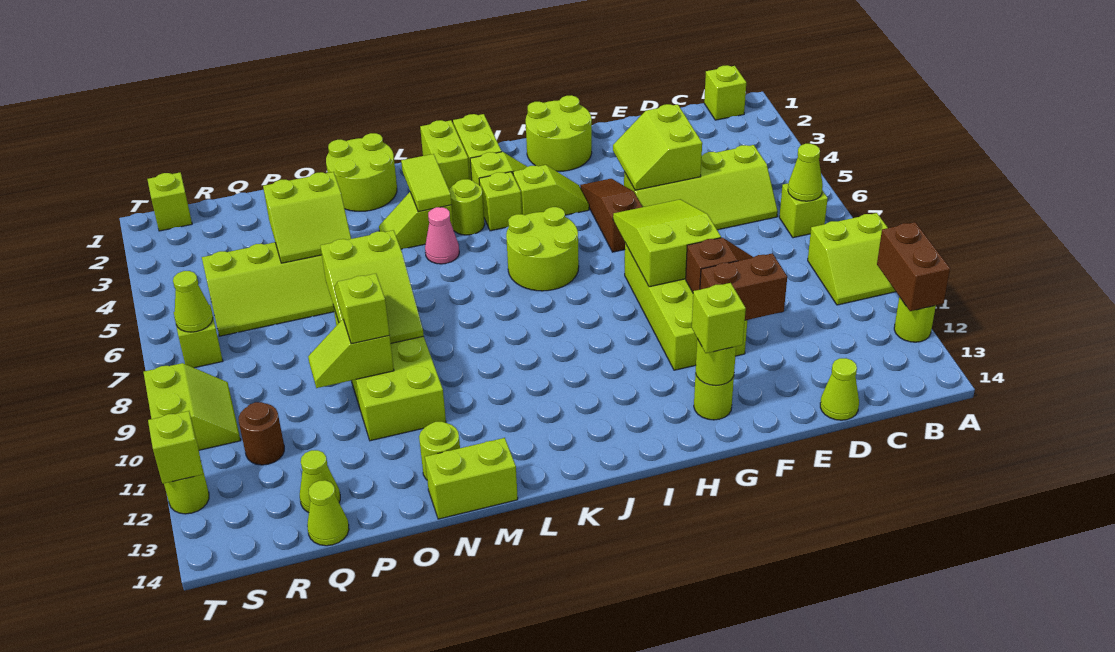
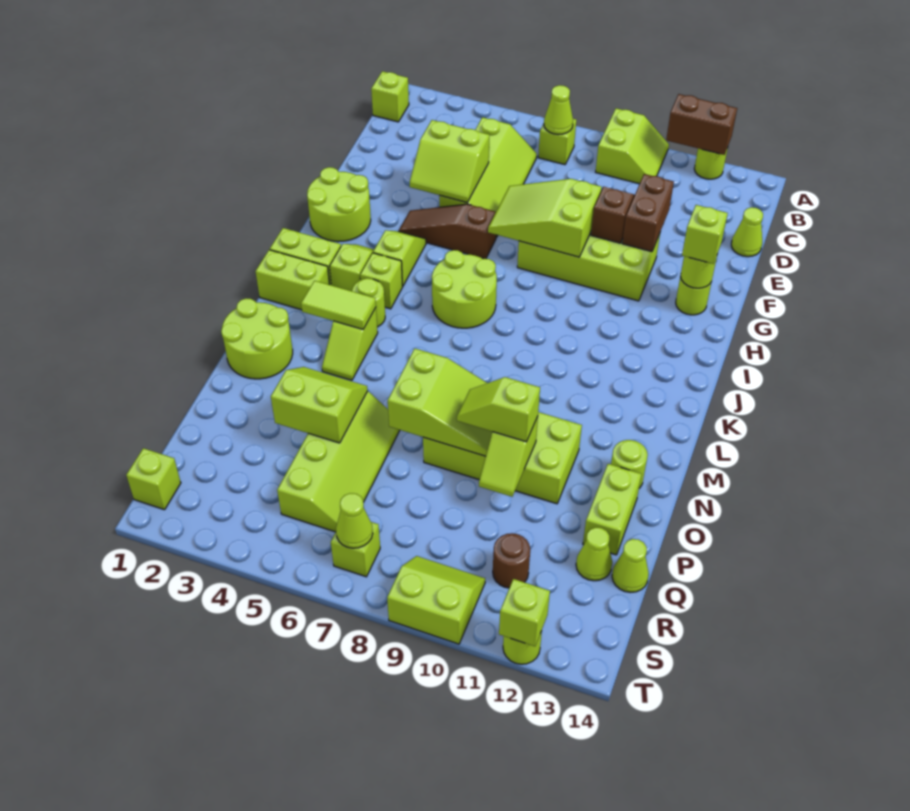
pink 1x1 cone [425,207,459,264] -> none
lime 1x2 brick [425,438,518,519] -> lime 1x2 brick moved to [583,464,641,555]
lime 2x2 slope [263,172,351,263] -> lime 2x2 slope turned to [271,367,368,443]

